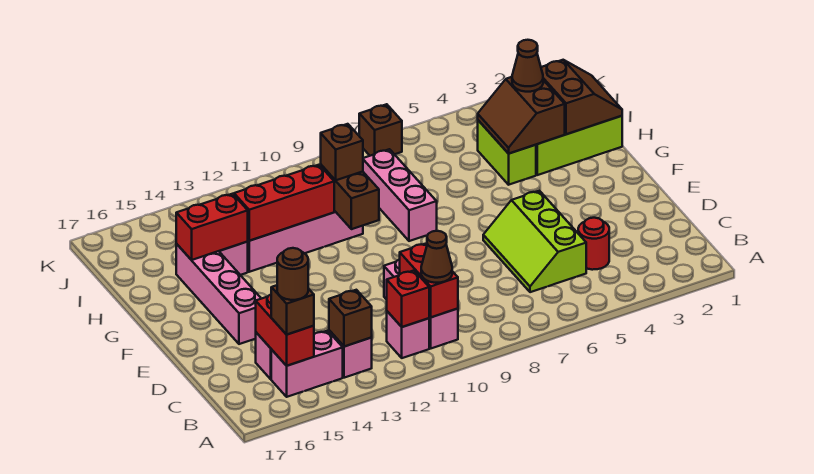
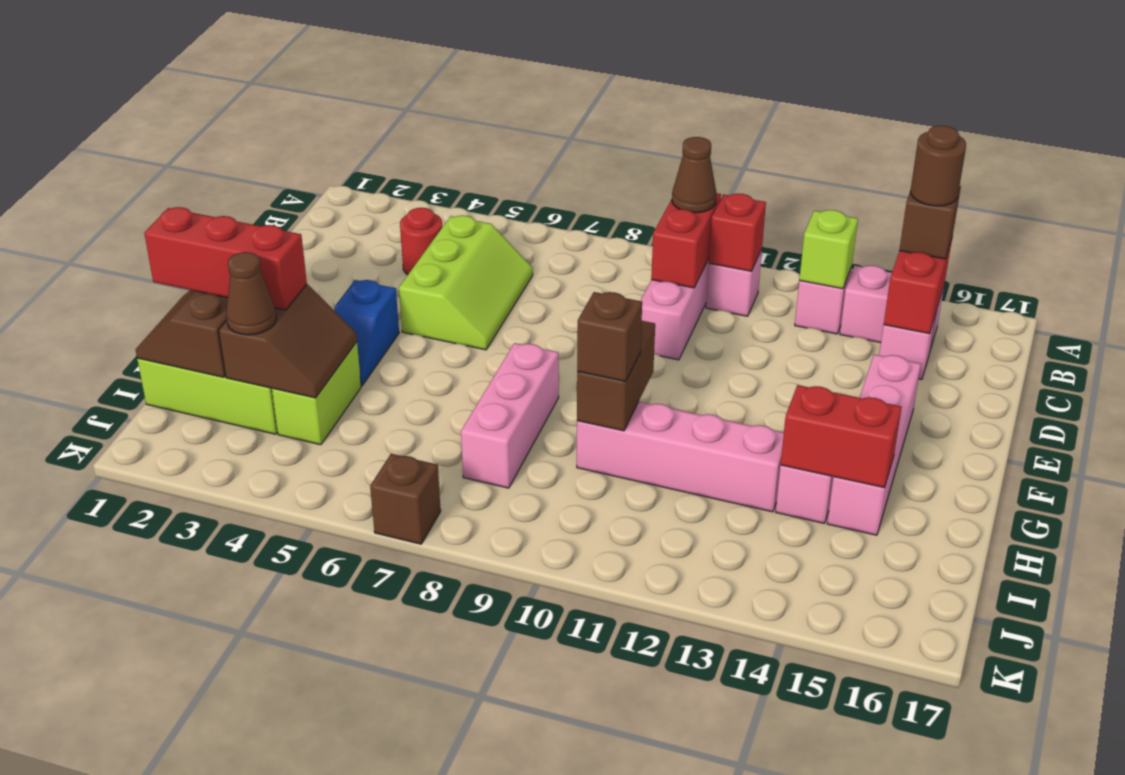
brown 1x1 brick [329,290,372,347] -> lime 1x1 brick [799,210,858,289]
none -> blue 1x2 slope [334,280,399,386]
red 1x3 brick [234,165,334,241] -> red 1x3 brick moved to [144,207,307,310]

